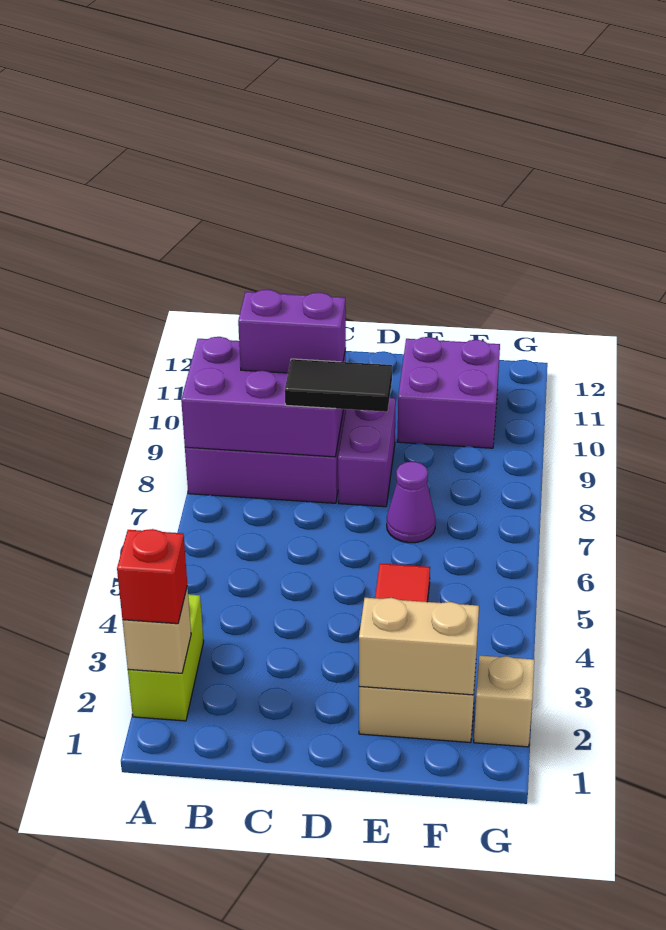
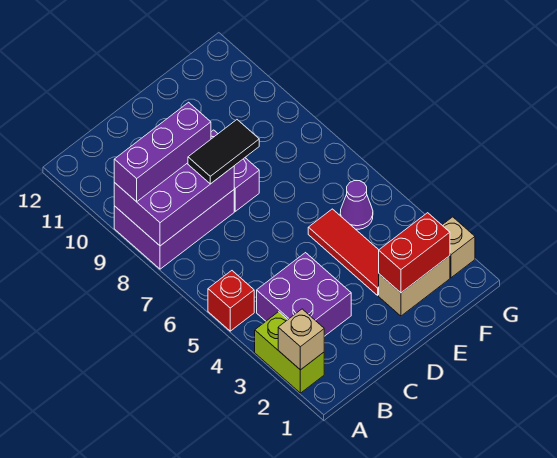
red 1x1 brick [117,529,187,624] -> red 1x1 brick moved to [208,271,254,331]
purple 1x2 brick [238,290,346,373] -> purple 1x3 brick [114,102,211,202]
tan 1x2 brick [359,598,479,695] -> red 1x2 brick [379,213,450,293]
purple 1x1 cone [387,461,436,543] -> purple 1x1 cone moved to [340,181,373,229]
purple 2x2 brick [397,337,500,448] -> purple 2x2 brick moved to [257,253,351,336]

